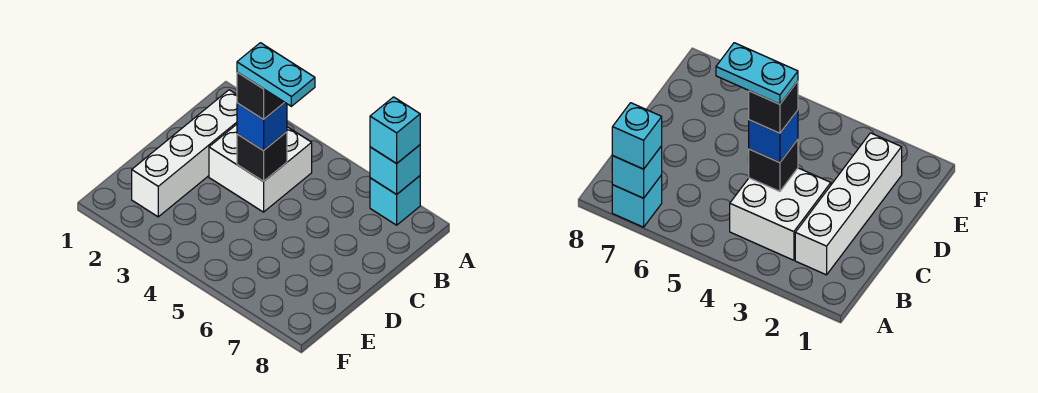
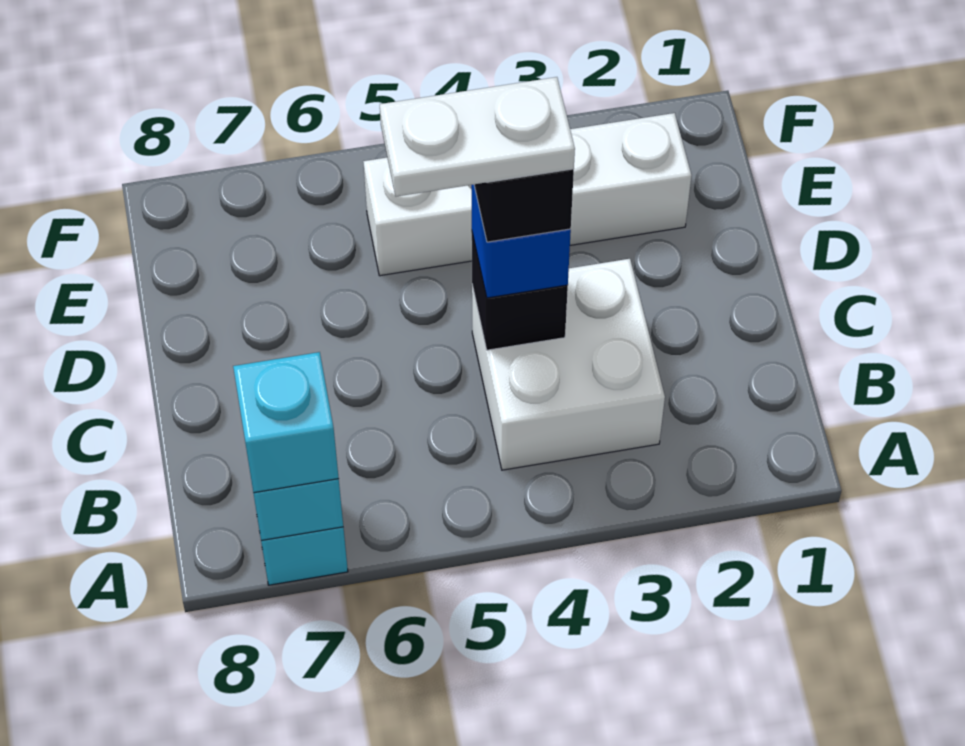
white 1x4 brick [132,90,237,217] -> white 1x4 brick turned to [363,113,692,276]
cyan 1x2 plate [237,43,315,106] -> white 1x2 plate [380,77,575,197]

